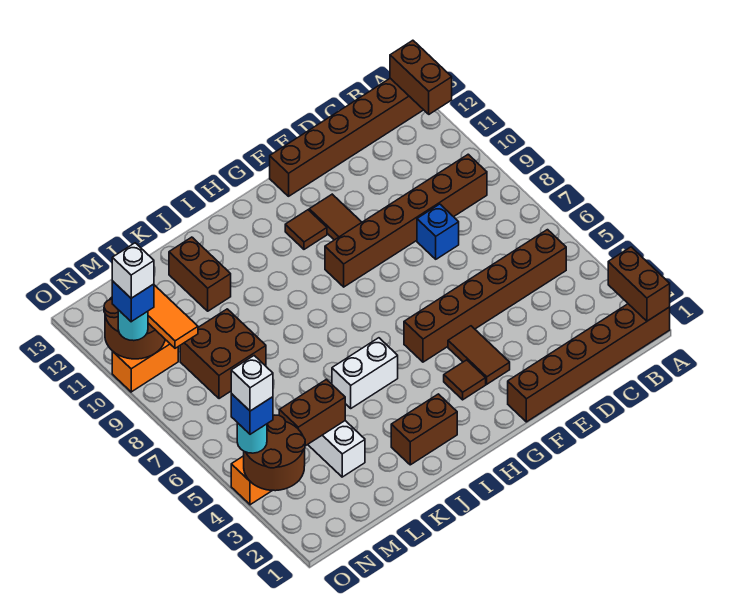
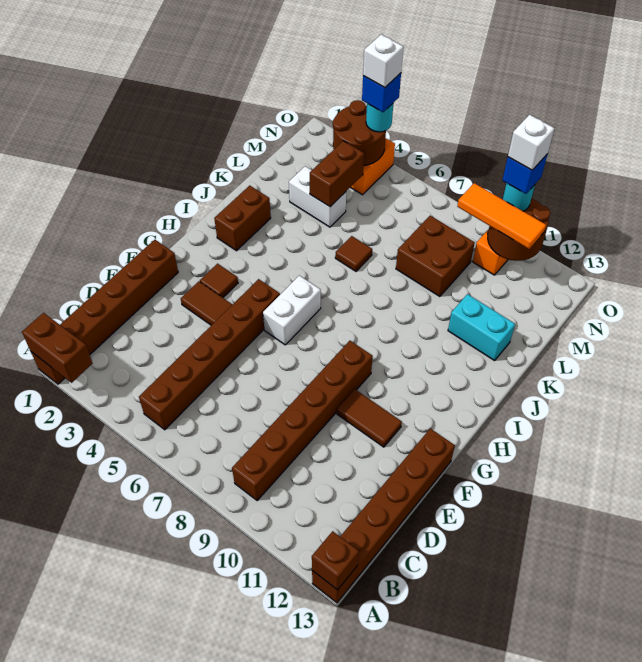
brown 1x2 brick [390,40,452,114] -> brown 1x1 brick [312,531,359,590]
blue 1x1 brick [417,204,459,259] -> none
brown 1x1 tile [285,210,327,249] -> brown 1x1 tile moved to [335,236,372,271]
white 1x2 brick [332,338,398,408] -> white 1x2 brick moved to [263,275,321,345]
brown 1x2 brick [169,237,231,311] -> cyan 1x2 brick [448,294,515,361]

